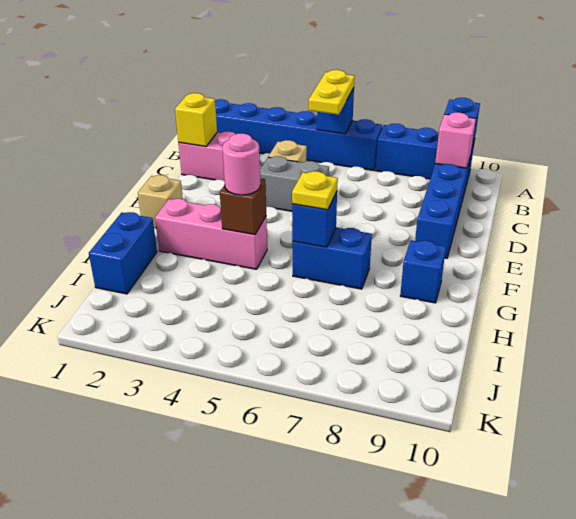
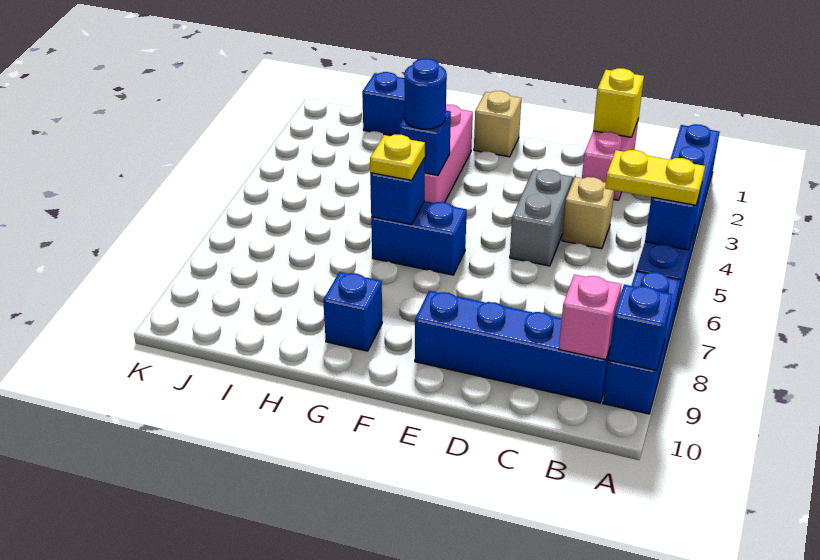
brown 1x1 brick [220,178,266,235] -> blue 1x1 brick [399,111,451,175]
pink 1x1 round brick [222,134,261,195] -> blue 1x1 round brick [404,58,447,129]
blue 1x2 brick [292,228,372,289] -> blue 1x2 brick turned to [371,201,467,275]

